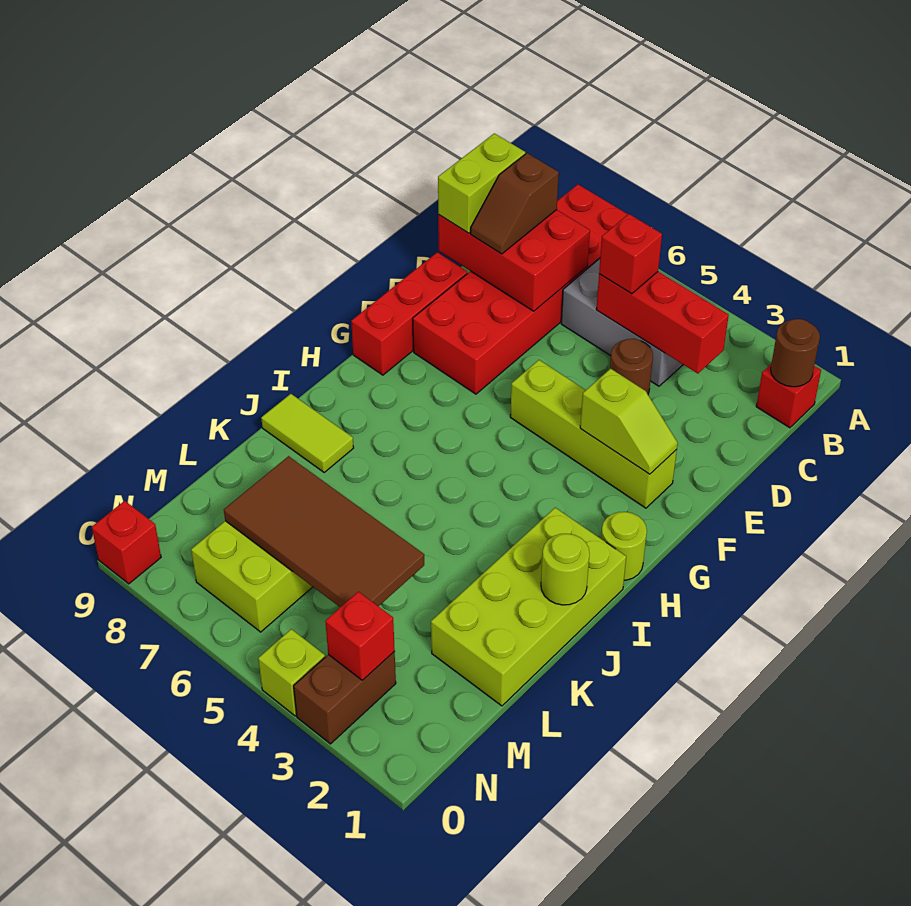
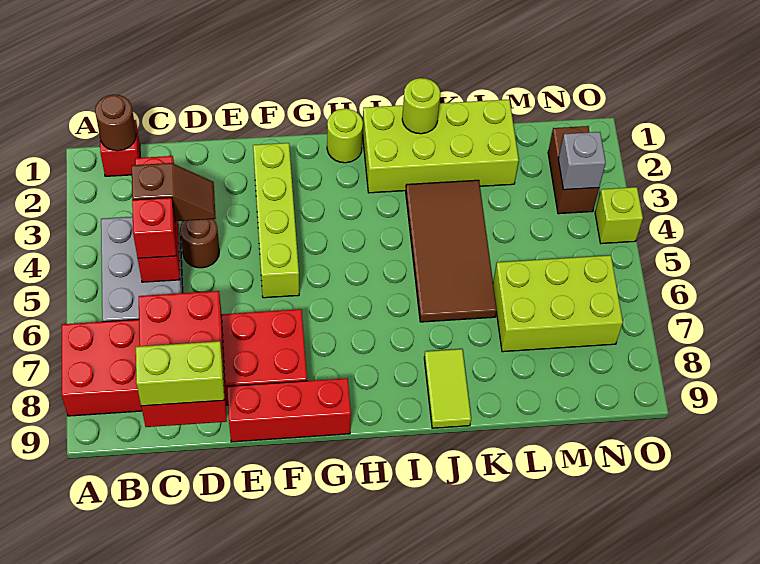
brown 1x2 slope [471,153,559,254] -> brown 1x2 slope moved to [132,163,216,221]
lime 1x2 slope [580,369,678,474] -> none
brown 2x4 tile [224,456,424,607] -> brown 2x4 tile moved to [406,180,497,322]
brown 1x2 brick [294,651,396,744] -> brown 1x2 brick turned to [548,126,599,214]
red 1x1 brick [325,592,395,680] -> grey 1x1 brick [558,132,606,190]
red 1x1 brick [92,501,161,584] -> none

